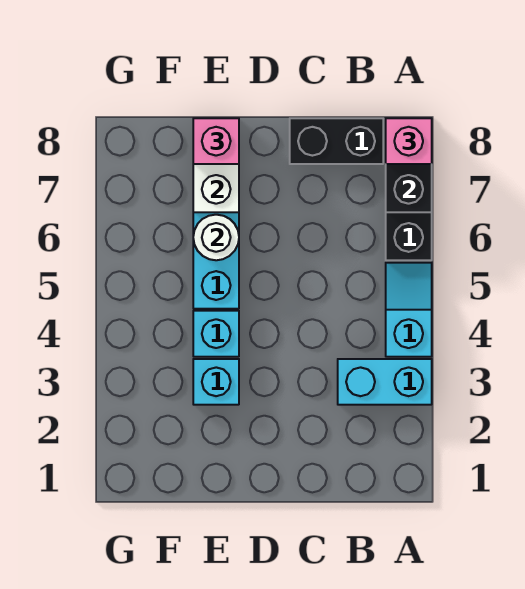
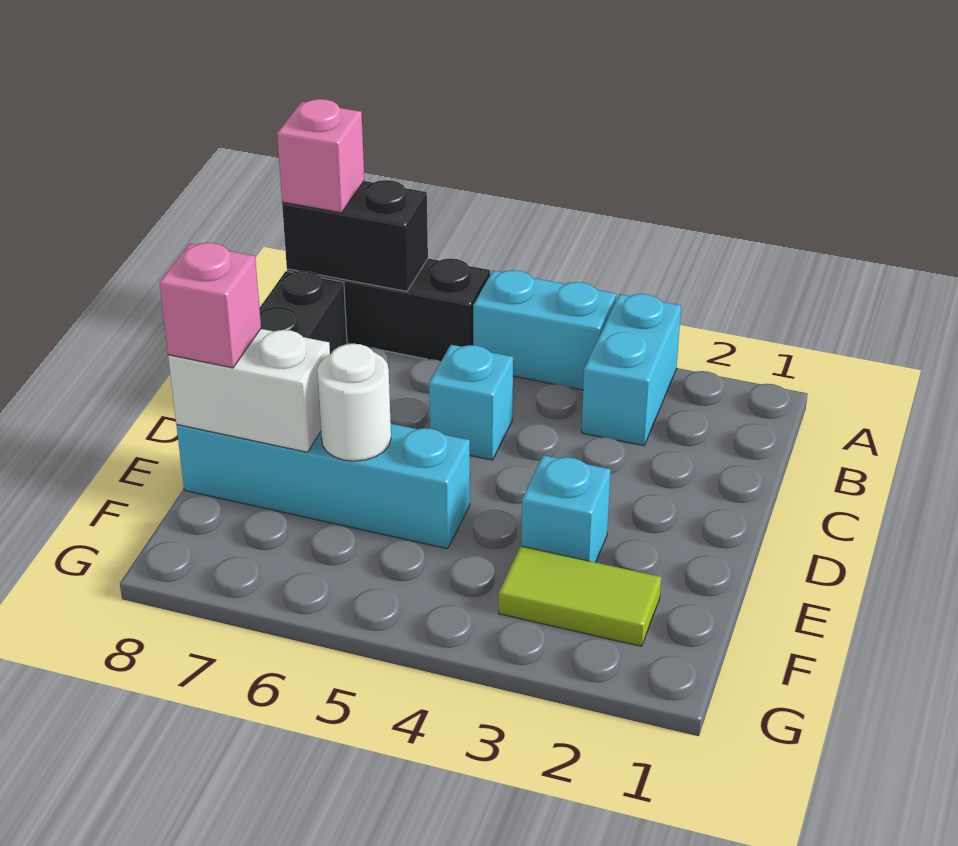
cyan 1x2 slope [386,263,432,357] -> cyan 1x2 brick [473,270,616,390]
cyan 1x1 brick [193,311,239,357] -> cyan 1x1 brick moved to [429,345,513,460]
none -> lime 1x2 tile [499,546,661,646]

